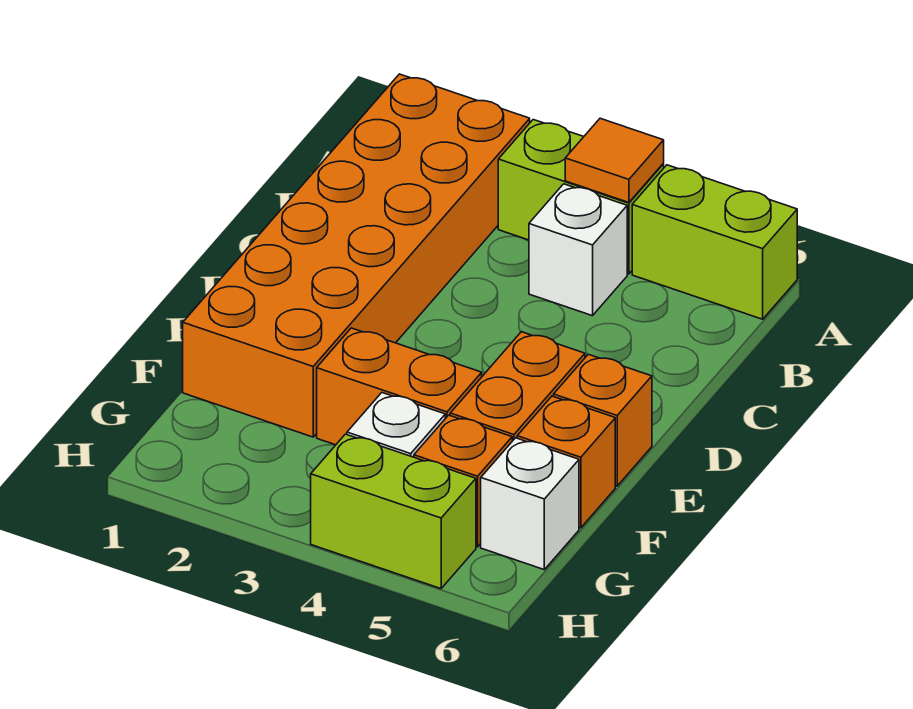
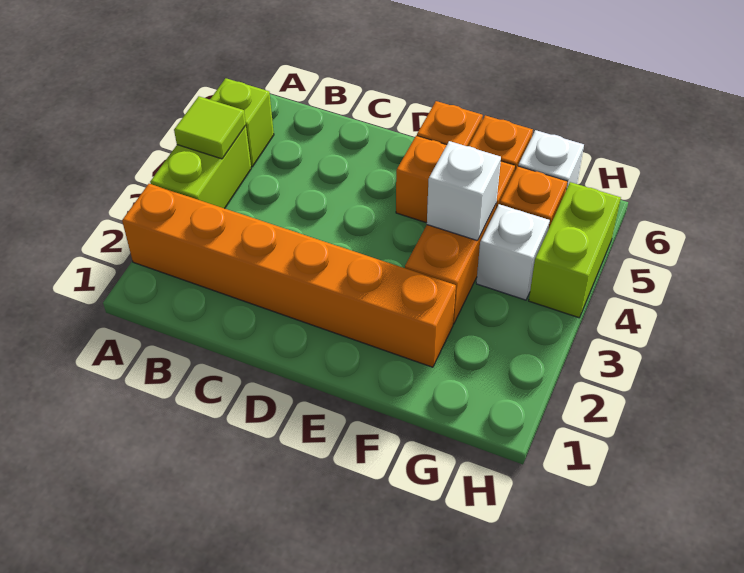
orange 2x6 brick [183,74,530,437] -> orange 1x6 brick [122,184,456,367]
orange 1x1 tile [565,118,664,203] -> lime 1x1 tile [174,96,246,159]
lime 1x2 brick [632,165,797,319] -> lime 1x1 brick [210,78,274,167]
white 1x1 brick [529,184,627,316] -> white 1x1 brick moved to [427,141,501,241]

